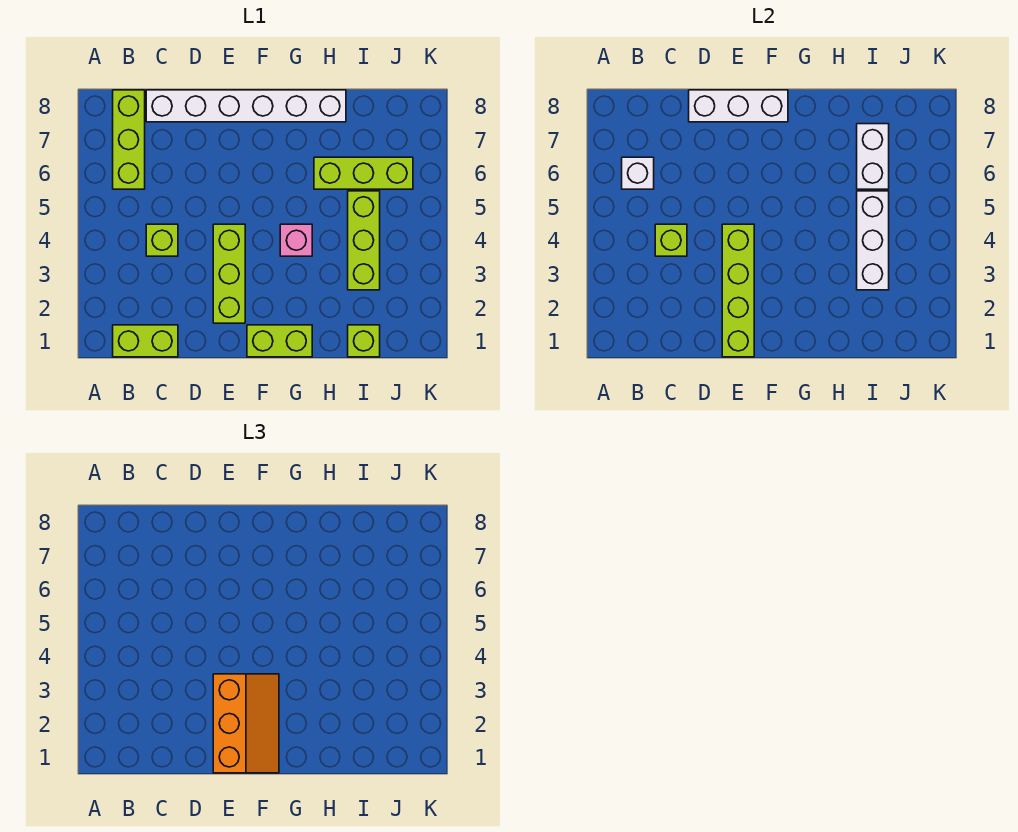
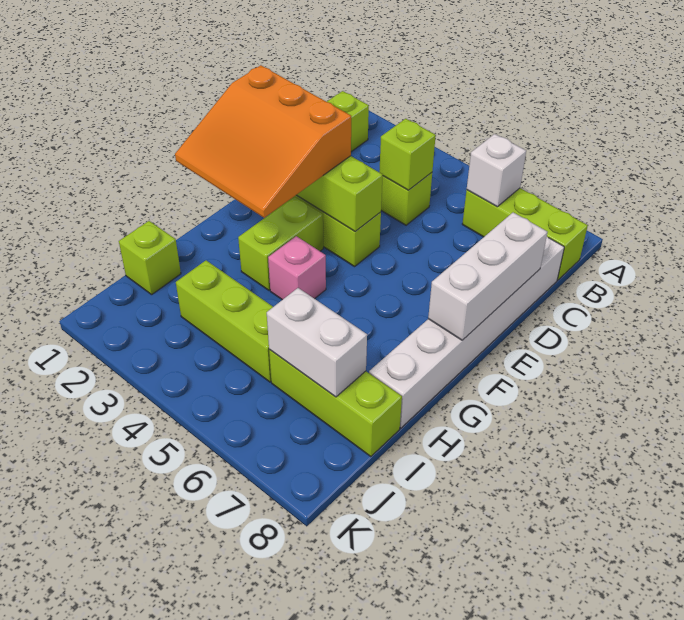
orange 2x3 slope [213,674,279,773] -> orange 3x3 slope [175,65,351,218]
lime 1x2 brick [247,325,312,357] -> lime 1x2 brick moved to [238,196,323,290]
lime 1x3 brick [314,157,413,189] -> lime 1x3 brick turned to [269,350,402,457]
white 1x3 brick [857,191,889,290] -> none

